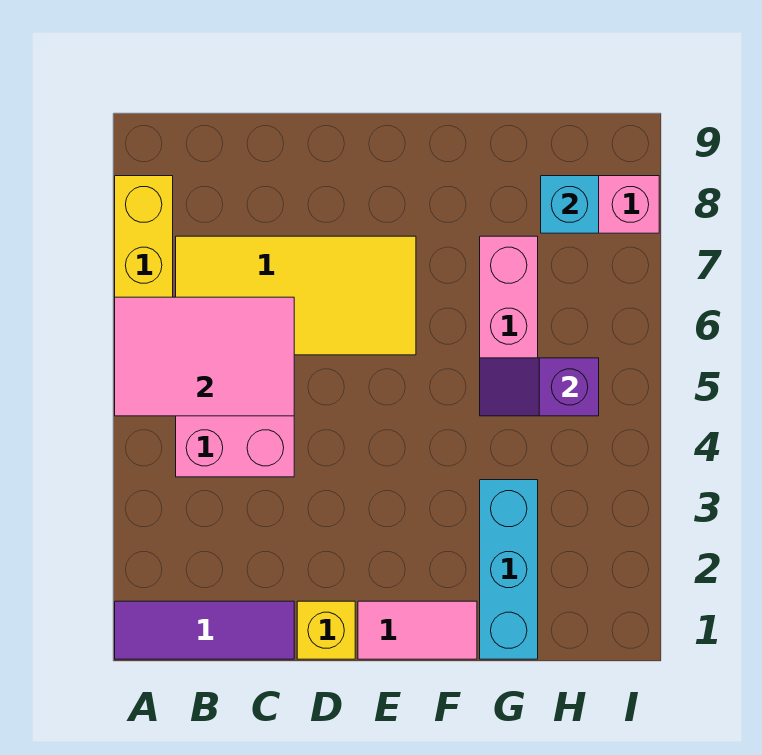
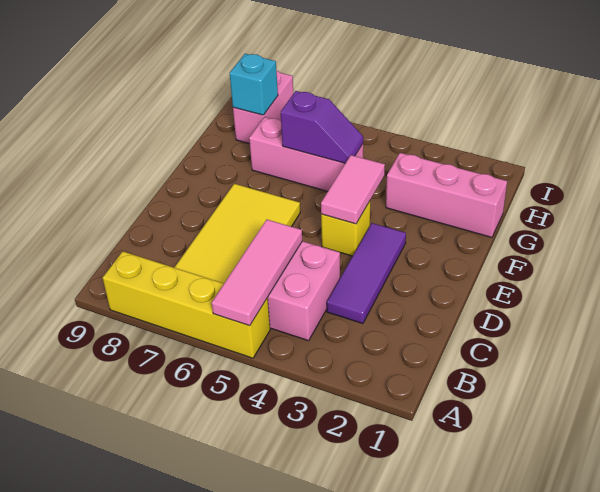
purple 1x3 tile [115,601,294,659] -> purple 1x3 tile moved to [327,223,406,324]
pink 2x3 tile [115,297,294,416] -> pink 1x3 tile [212,220,302,326]
yellow 1x1 brick [297,601,355,659] -> yellow 1x1 brick moved to [321,201,370,256]
pink 1x2 tile [358,601,477,659] -> pink 1x2 tile moved to [321,155,385,224]
cyan 1x3 brick [480,480,538,659] -> pink 1x3 brick [386,153,507,237]
purple 1x2 slope [480,358,599,416] -> purple 1x2 slope turned to [281,91,363,163]

